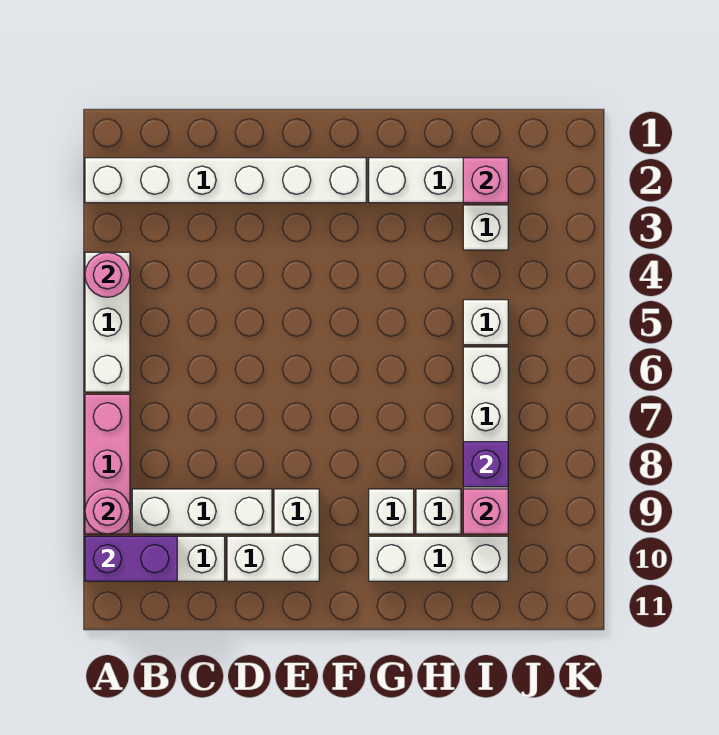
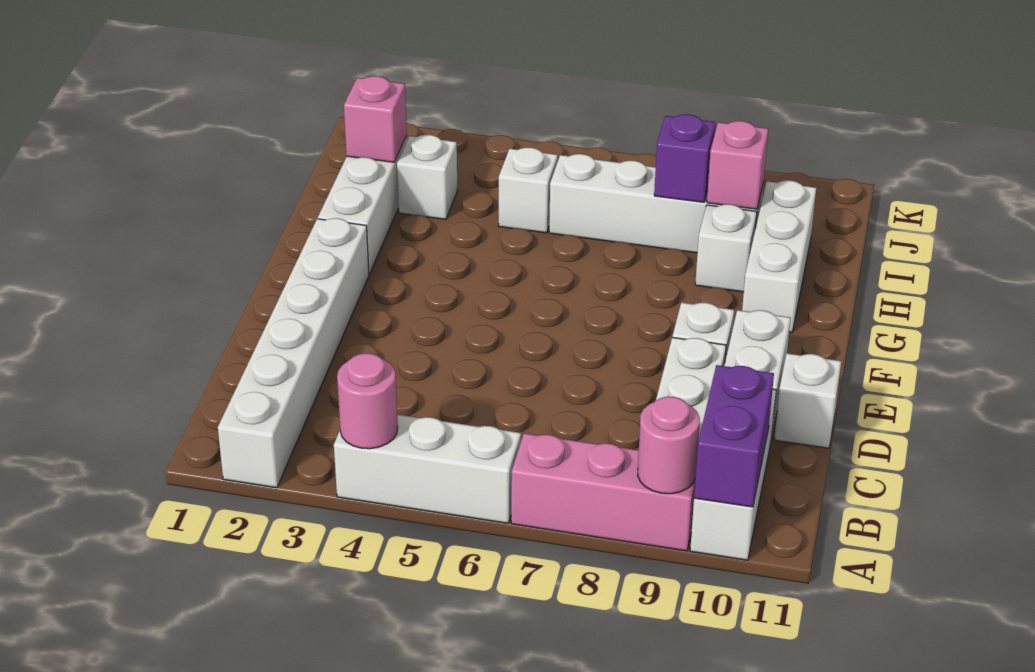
white 1x1 brick [369,489,414,534] -> white 1x1 brick moved to [774,353,841,448]

